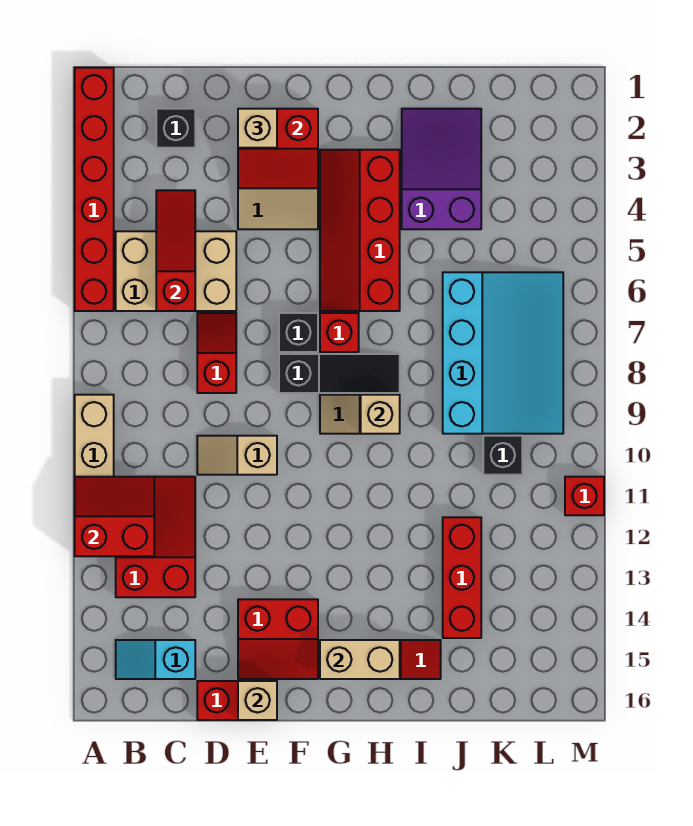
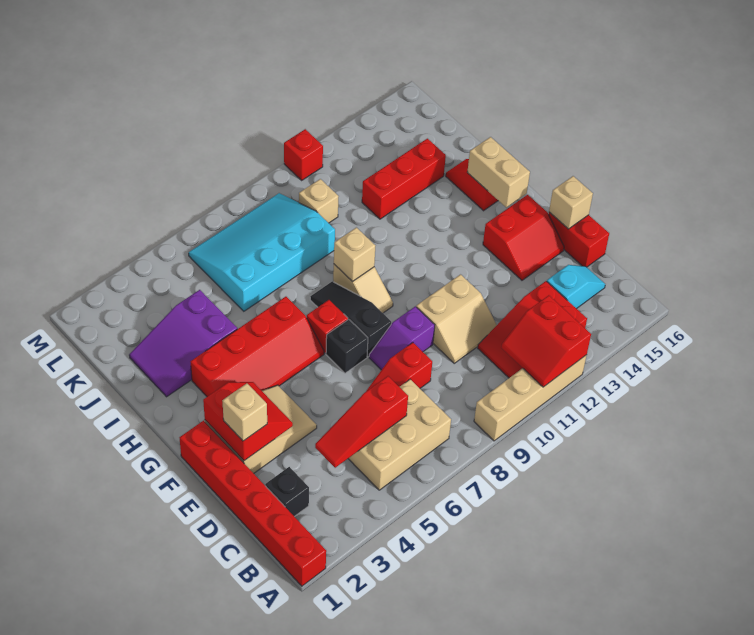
red 1x6 brick [75,68,114,311] -> red 1x6 brick turned to [180,421,326,586]
tan 2x3 brick [116,231,236,311] -> tan 2x3 brick turned to [348,379,451,490]
cyan 1x2 slope [116,640,195,679] -> cyan 1x2 slope turned to [547,265,605,309]
tan 1x2 slope [197,436,277,475] -> tan 2x2 slope [416,275,497,363]
none -> purple 1x2 slope [369,306,435,370]
red 2x2 slope [238,599,318,679] -> red 2x2 slope turned to [483,195,564,280]
black 1x1 brick [483,436,522,475] -> tan 1x1 brick [299,179,339,223]

